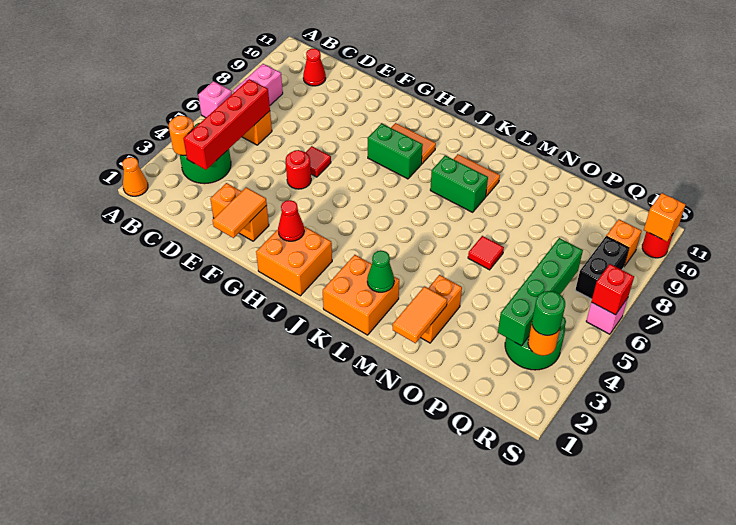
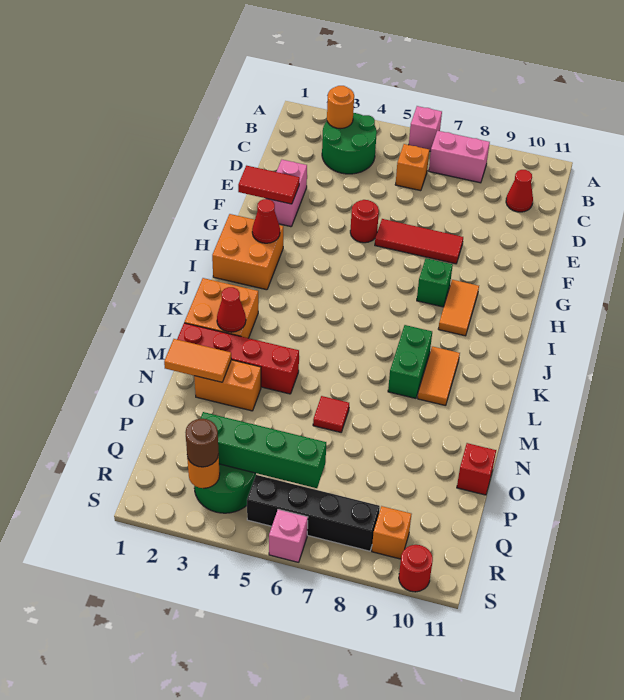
orange 1x1 cone [122,157,148,196] -> none
red 1x4 brick [183,79,270,170] -> red 1x4 brick moved to [177,323,299,394]
orange 1x2 brick [210,183,269,241] -> pink 1x2 brick [266,160,307,227]
orange 1x2 tile [213,187,267,238] -> red 1x2 tile [238,166,300,204]
red 1x1 tile [306,146,331,177] -> red 1x3 tile [375,219,463,264]
green 1x2 brick [368,123,423,179] -> green 1x1 brick [417,258,453,307]
green 1x1 cone [367,251,394,292] -> red 1x1 cone [217,287,246,332]
green 1x1 round brick [532,291,565,336] -> brown 1x1 round brick [185,419,219,467]
black 1x2 brick [575,236,629,299] -> black 1x4 brick [247,475,380,551]
red 1x1 brick [591,264,634,315] -> red 1x1 brick moved to [457,443,496,495]
orange 1x1 brick [644,193,686,241] -> none

